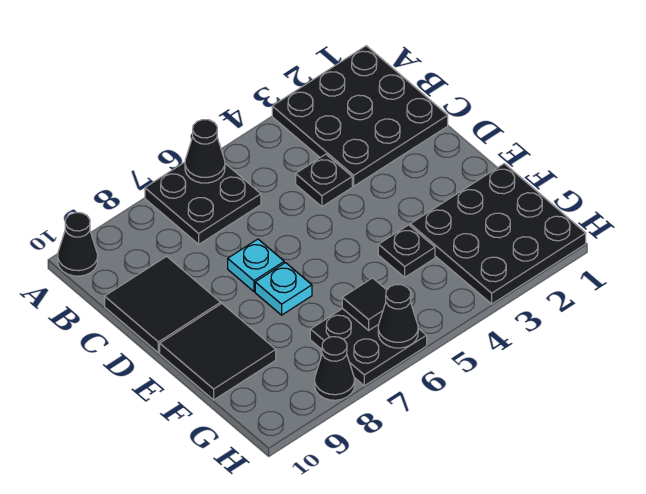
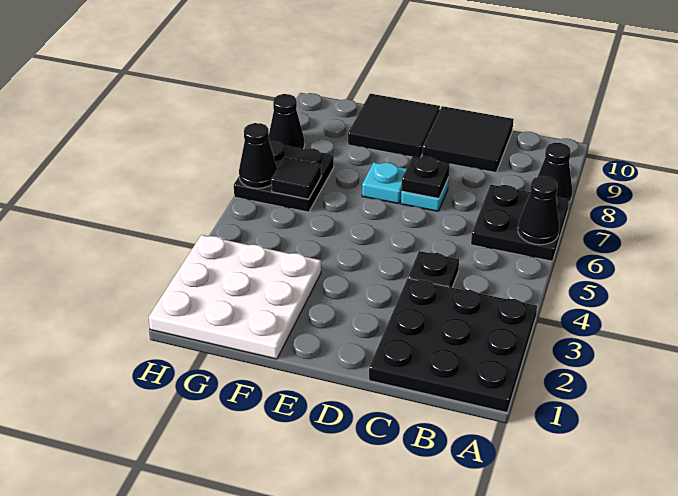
black 1x1 cone [58,213,98,276] -> black 1x1 cone moved to [538,143,572,202]
black 3x3 plate [410,164,586,304] -> white 3x3 plate [149,235,321,359]
black 1x1 plate [378,225,435,277] -> black 1x1 plate moved to [401,157,450,198]

